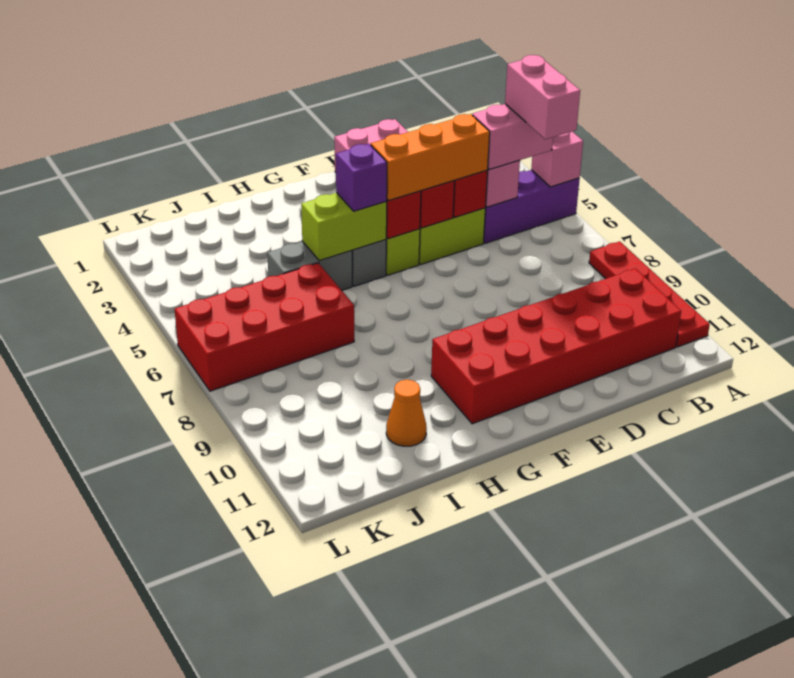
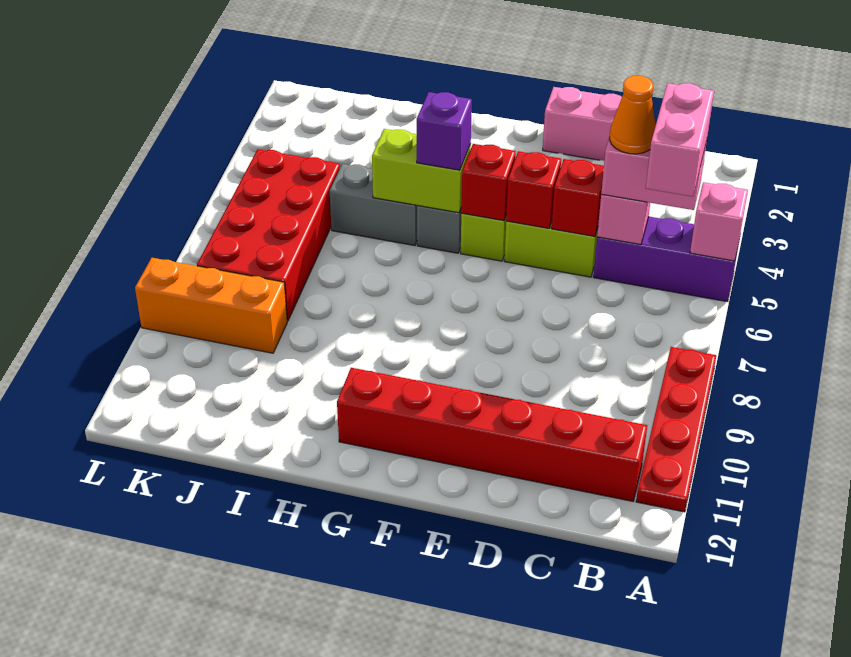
red 2x6 brick [431,269,681,424] -> red 1x6 brick [337,368,647,501]
orange 1x3 brick [371,114,490,201] -> orange 1x3 brick moved to [135,258,287,353]
red 2x4 brick [175,263,354,391] -> red 2x4 brick turned to [197,149,340,321]
orange 1x1 cone [386,380,427,446] -> orange 1x1 cone moved to [610,76,656,154]

